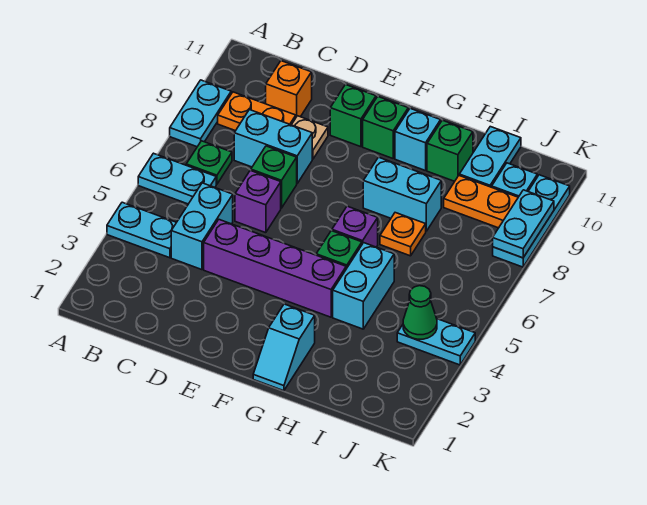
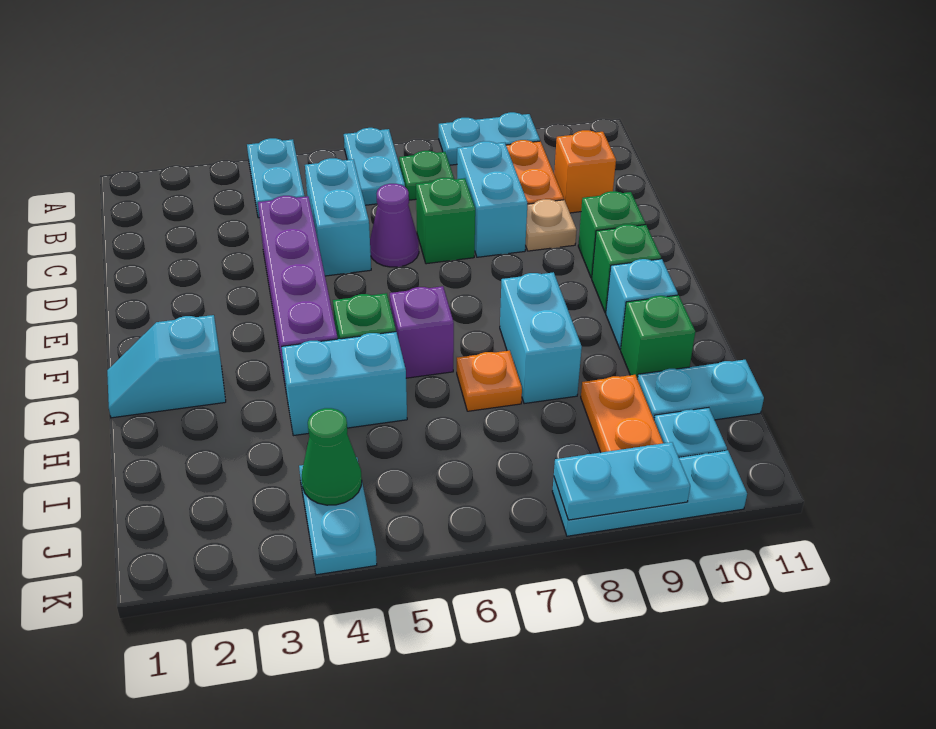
cyan 1x2 brick [171,183,233,270] -> cyan 1x2 brick turned to [305,158,371,276]
purple 1x1 brick [235,170,281,233] -> purple 1x1 cone [370,184,419,267]

